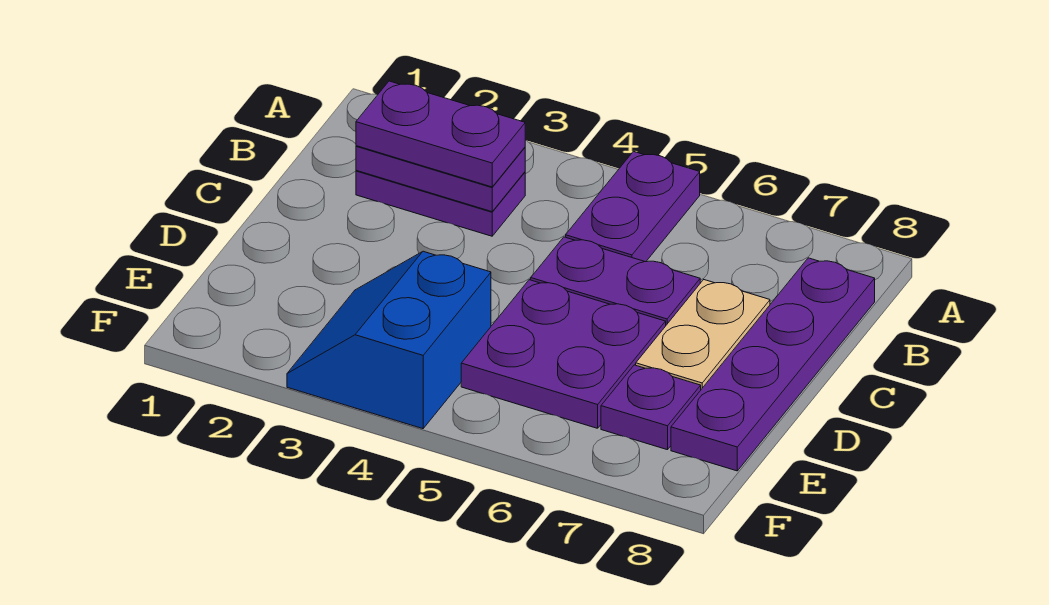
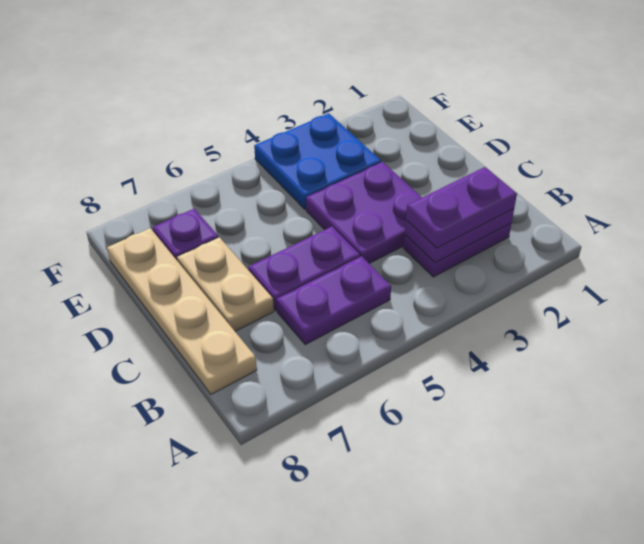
purple 1x2 plate [566,151,700,262] -> purple 1x2 plate turned to [277,256,391,345]
purple 1x4 plate [671,258,875,471] -> tan 1x4 plate [107,228,257,394]
purple 2x2 plate [461,280,666,428] -> purple 2x2 plate moved to [306,162,422,263]
blue 2x2 slope [287,251,491,429] -> blue 2x2 plate [254,113,381,209]

